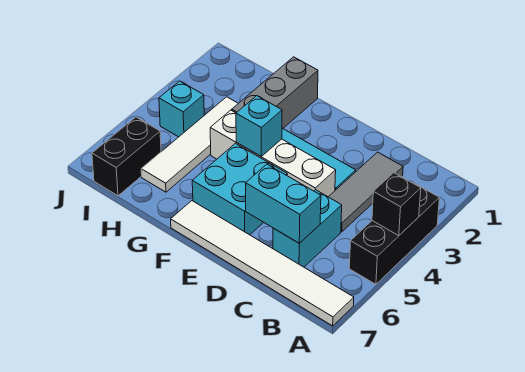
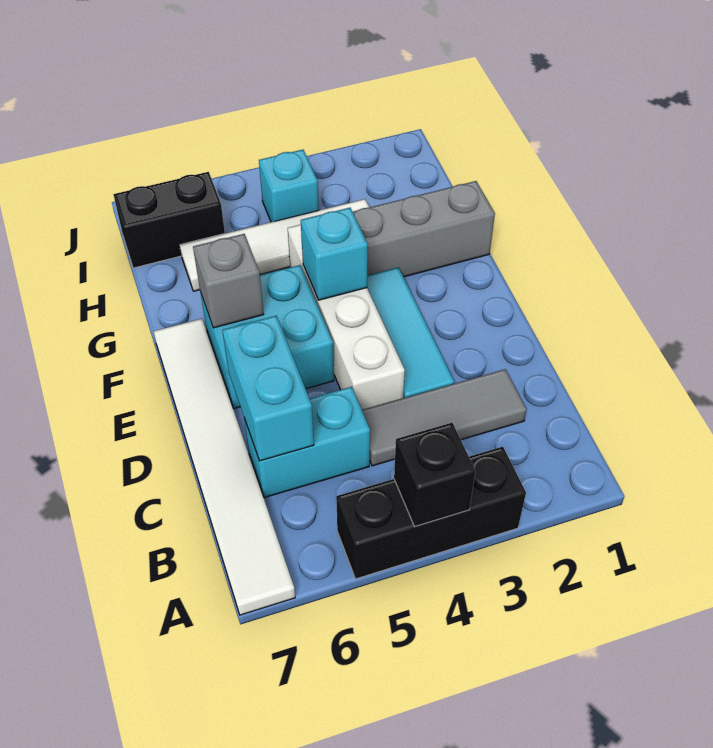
none -> grey 1x1 brick [193,234,264,328]

